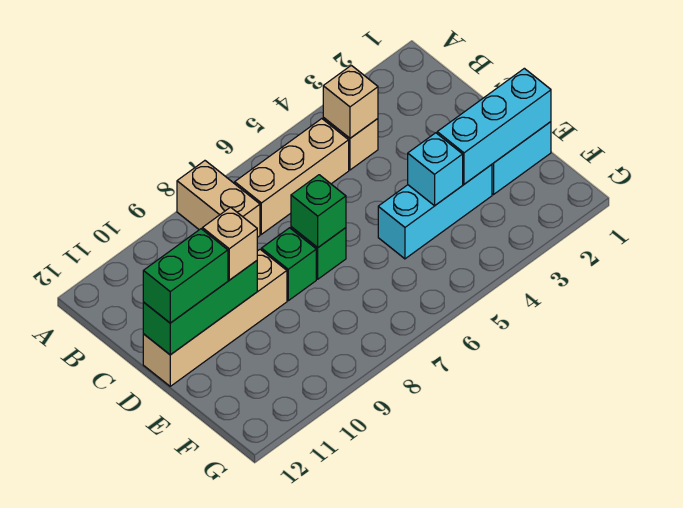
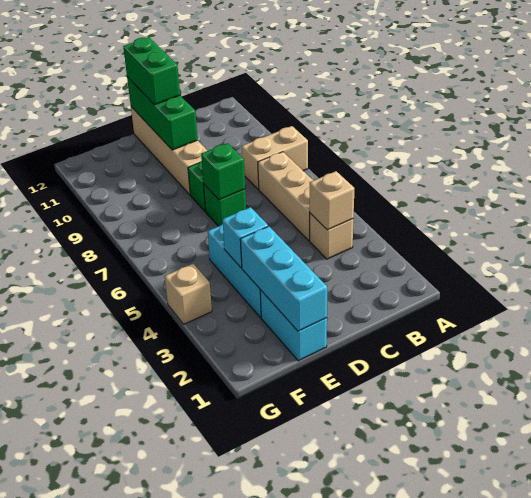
tan 1x1 brick [202,207,257,280] -> tan 1x1 brick moved to [165,263,212,324]

